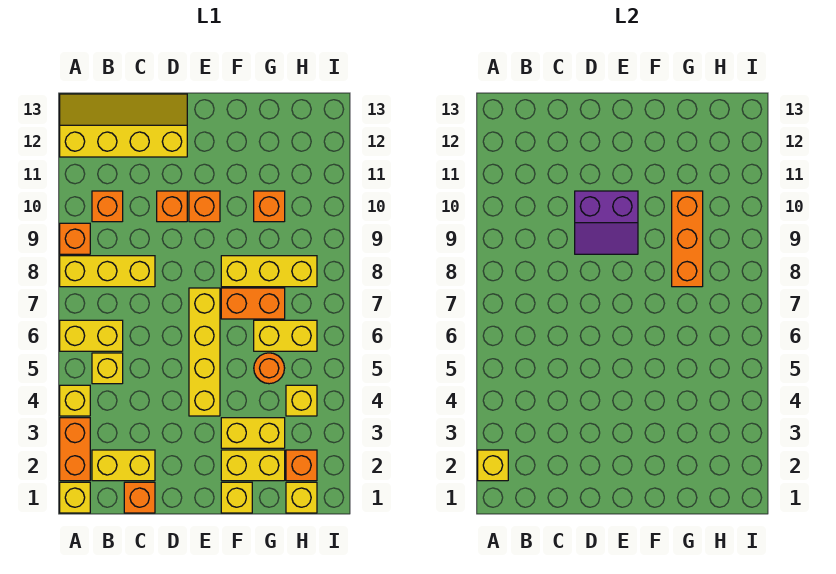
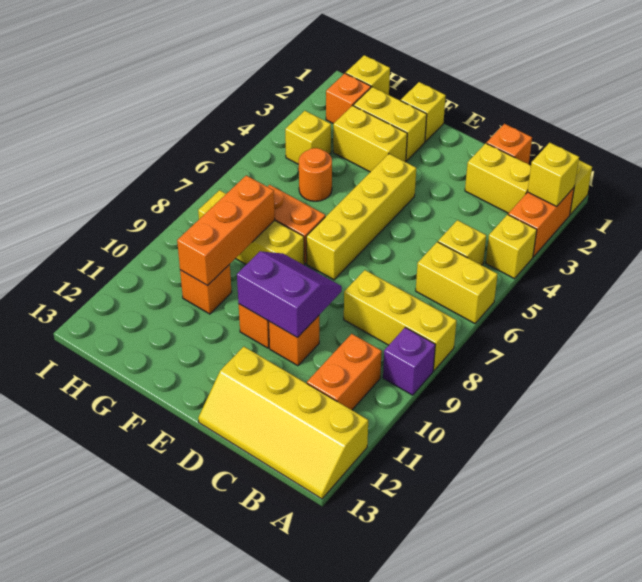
orange 1x1 brick [60,223,90,254] -> purple 1x1 brick [383,328,435,395]
orange 1x1 brick [92,191,123,222] -> orange 1x2 brick [307,334,382,410]
yellow 1x2 brick [254,320,317,351] -> none

